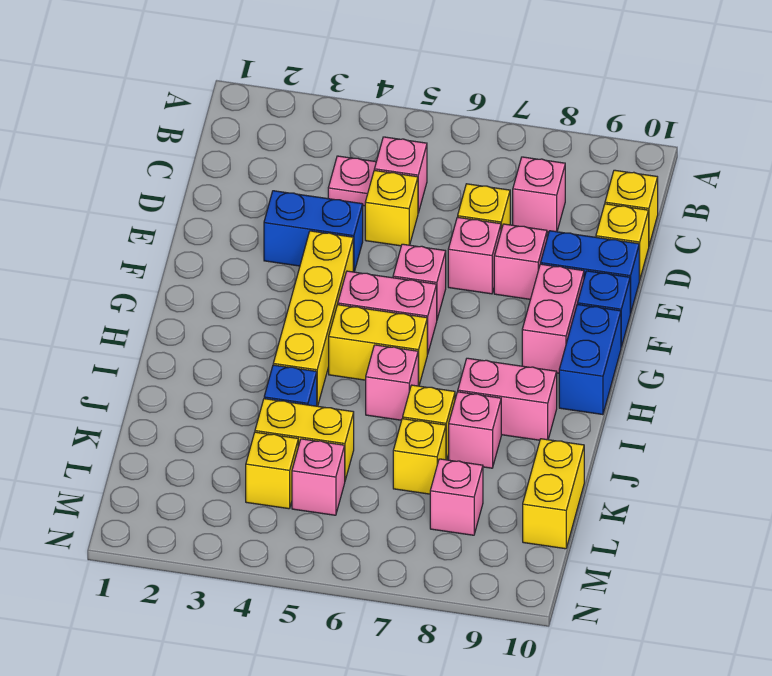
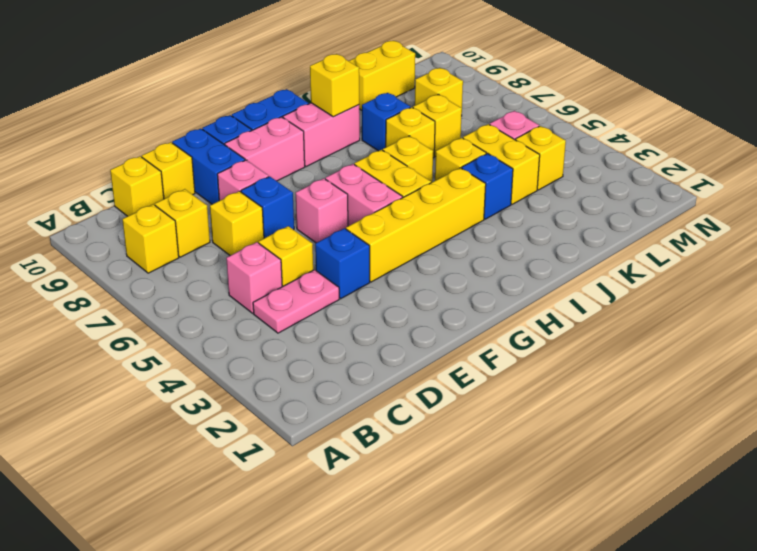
none -> yellow 1x1 brick [122,204,179,273]
pink 1x1 plate [328,156,376,206] -> pink 1x2 plate [253,270,339,333]
pink 1x1 brick [513,157,565,232] -> yellow 1x1 brick [155,189,210,257]
blue 1x2 brick [264,191,363,272] -> blue 1x1 brick [315,228,370,299]
pink 1x1 brick [448,217,501,294] -> blue 1x1 brick [241,176,294,238]
pink 1x1 brick [366,345,418,420] -> yellow 1x1 brick [383,136,433,183]
pink 1x2 brick [458,358,557,440] -> pink 1x2 brick turned to [283,103,360,167]
none -> yellow 1x1 brick [310,54,359,117]
none -> yellow 1x1 brick [435,138,486,181]
pink 1x1 brick [449,392,501,468] -> blue 1x1 brick [362,93,411,151]
pink 1x1 brick [430,459,483,535] -> yellow 1x1 brick [415,68,463,116]

